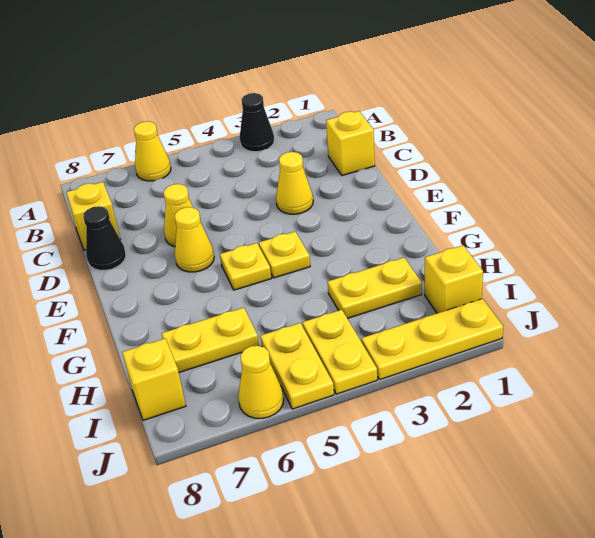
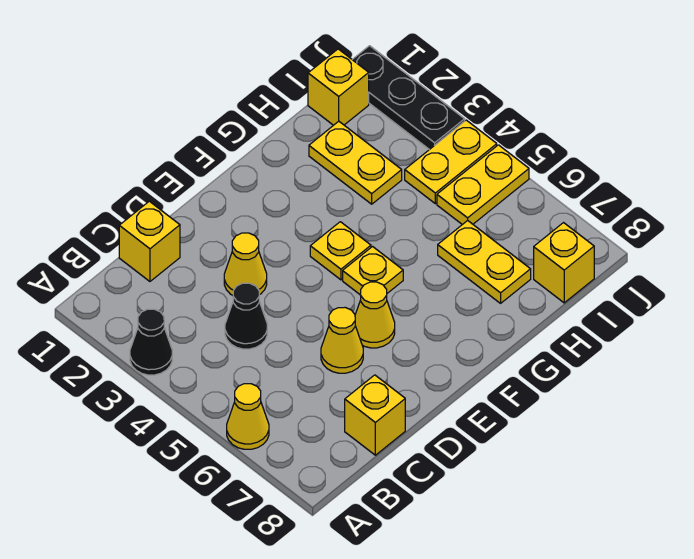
black 1x1 cone [83,206,126,270] -> black 1x1 cone moved to [225,283,267,349]
yellow 1x3 plate [361,299,503,380] -> black 1x3 plate [352,46,465,150]
yellow 1x1 cone [238,346,284,418] -> none

